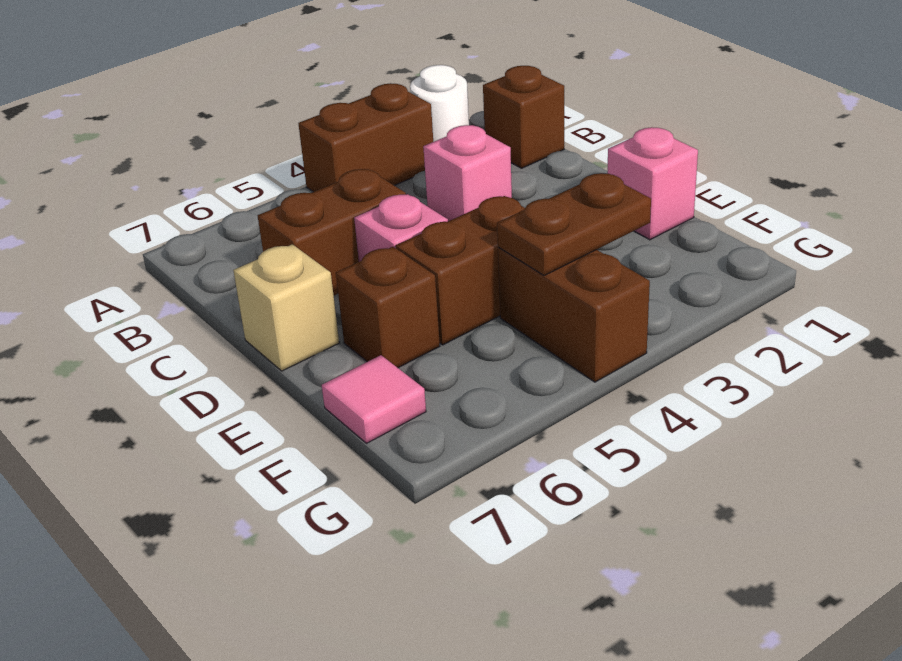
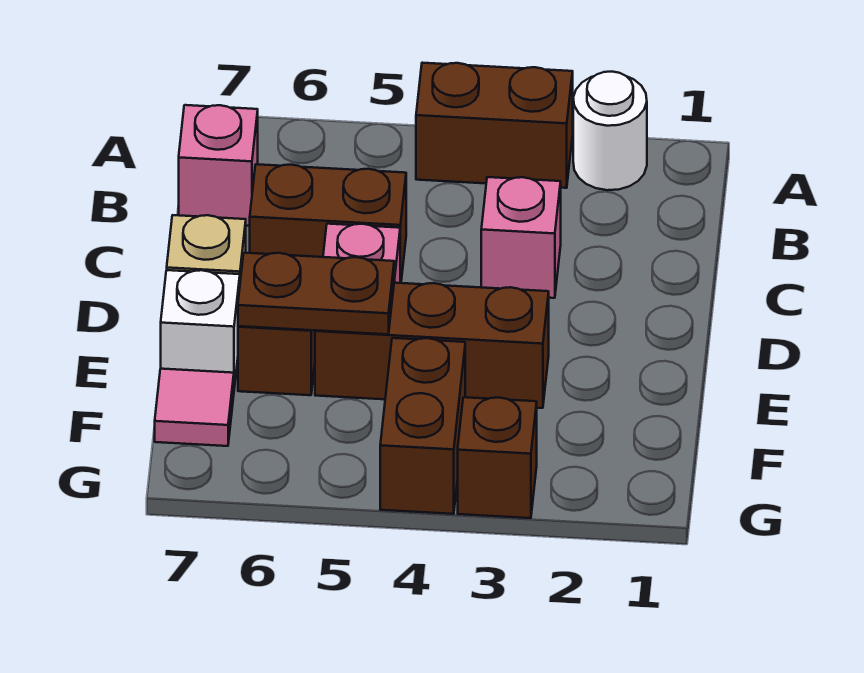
brown 1x1 brick [483,66,564,168] -> brown 1x1 brick moved to [458,397,537,518]
pink 1x1 brick [607,127,698,240] -> pink 1x1 brick moved to [179,105,258,226]
brown 1x2 brick [396,196,525,345] -> brown 1x3 brick [315,282,549,408]
none -> white 1x1 brick [161,270,240,388]
brown 1x2 plate [497,173,651,276] -> brown 1x2 plate moved to [238,253,394,334]

